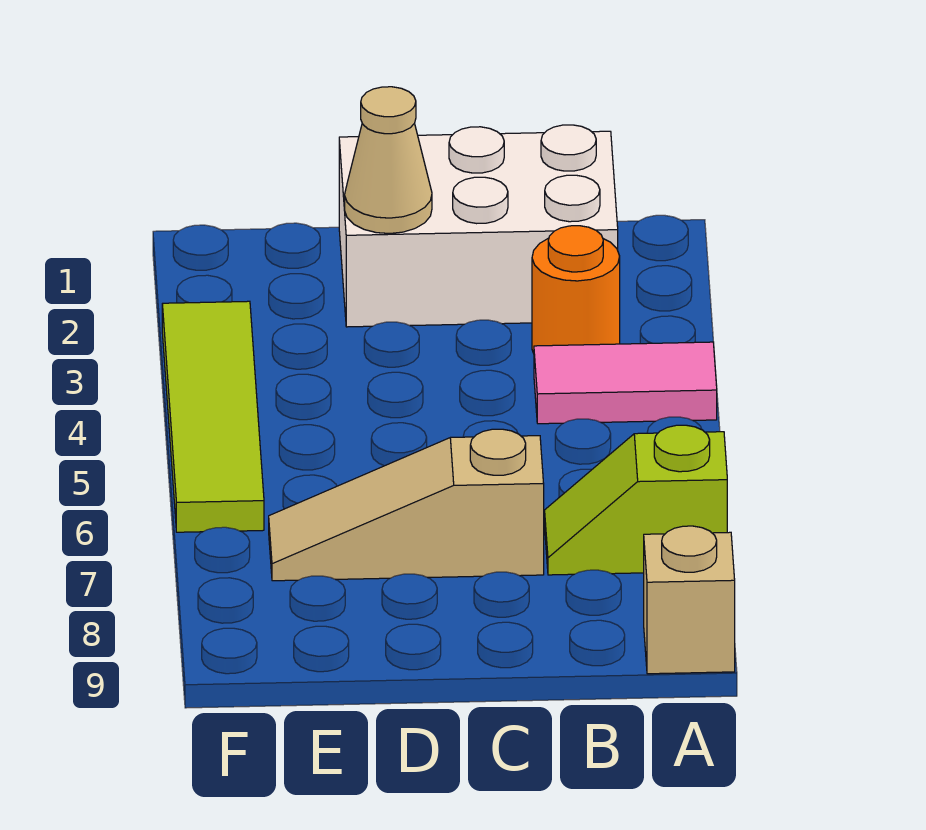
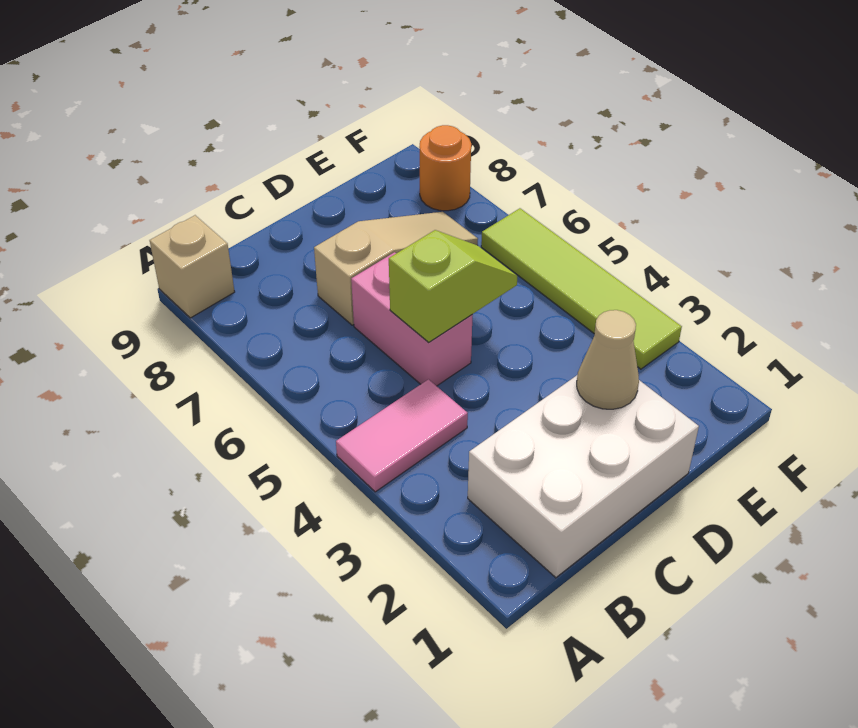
lime 1x2 slope [545,425,727,575] -> lime 1x2 slope moved to [389,230,517,343]
orange 1x1 round brick [532,226,620,353] -> orange 1x1 round brick moved to [419,125,471,211]
none -> pink 1x2 brick [351,252,473,386]

